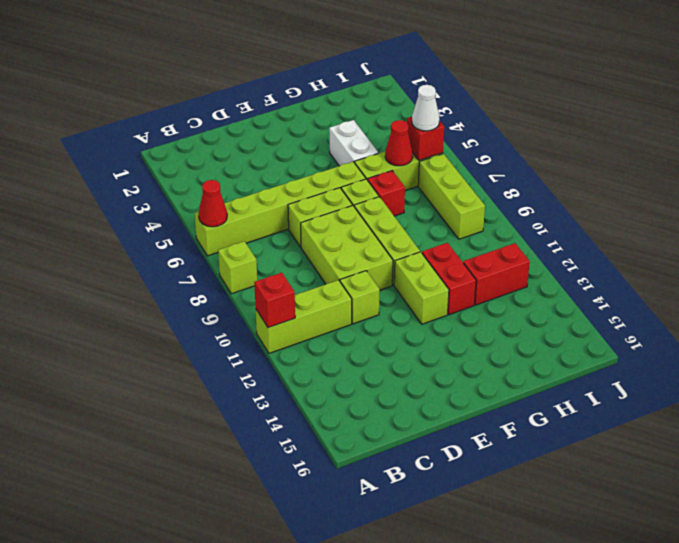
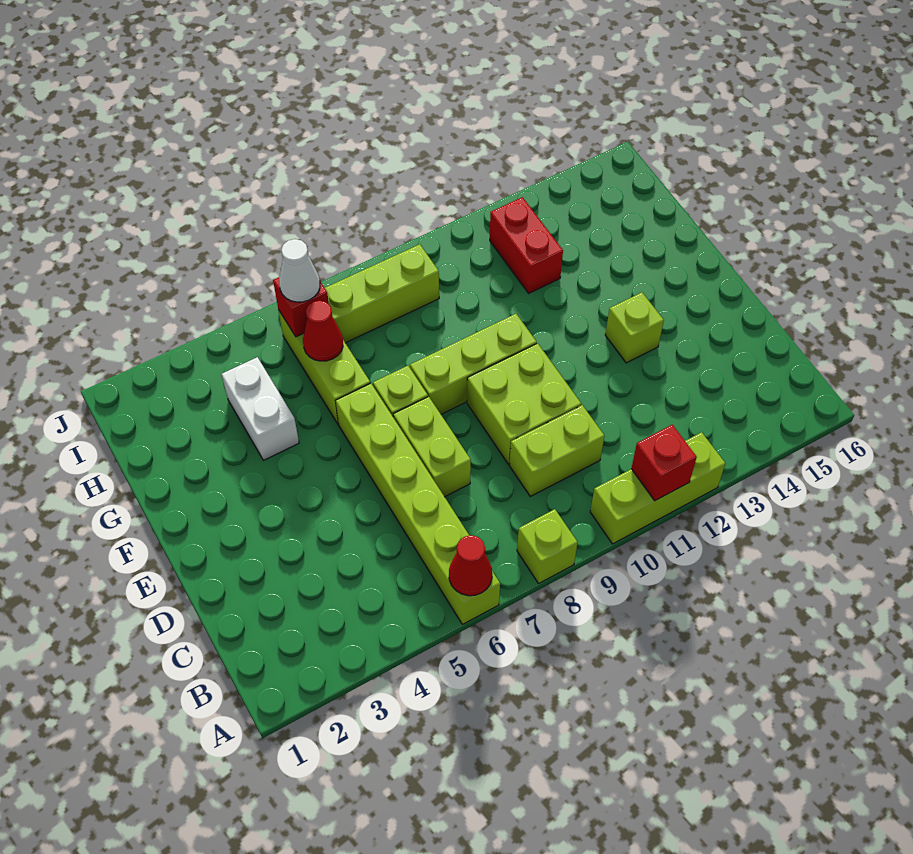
lime 1x3 brick [256,280,352,353] -> lime 1x3 brick turned to [590,432,725,544]
lime 2x3 brick [301,205,393,290] -> lime 2x2 brick [467,343,581,464]
lime 1x1 brick [340,271,380,324] -> lime 1x1 brick moved to [605,292,664,363]
lime 1x2 brick [394,252,449,324] -> lime 1x2 brick moved to [509,405,604,496]
white 1x2 brick [329,120,379,166] -> white 1x2 brick turned to [222,357,299,460]
red 1x1 brick [368,171,405,216] -> none
red 1x2 brick [422,243,476,315] -> none

